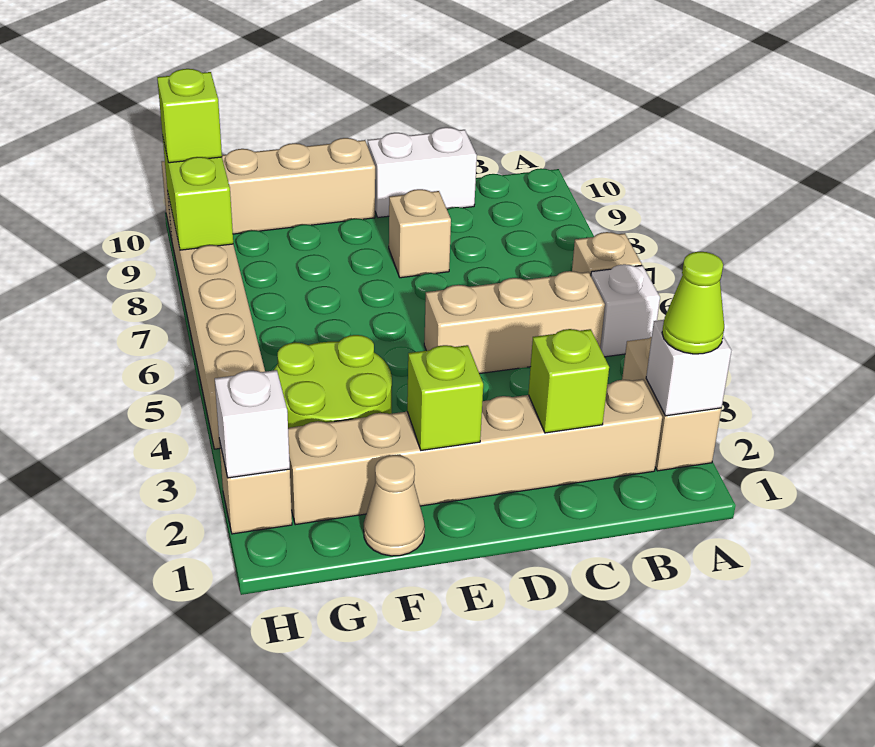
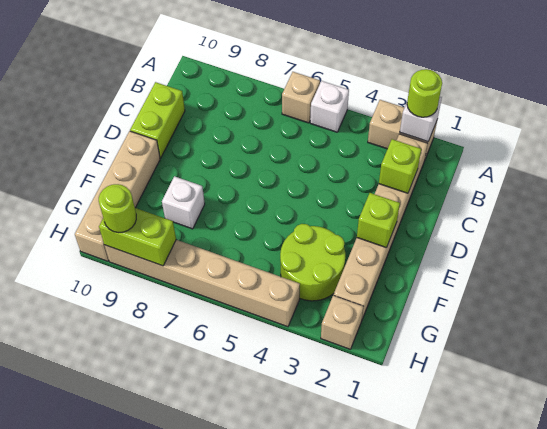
lime 1x1 cone [662,252,724,354] -> lime 1x1 round brick [407,69,442,117]
tan 1x3 brick [424,271,605,374] -> none
white 1x2 brick [368,127,477,218] -> lime 1x2 brick [130,82,185,158]
tan 1x1 brick [389,189,451,278] -> none
tan 1x1 cone [364,455,425,556] -> none
white 1x1 brick [215,370,290,478] -> white 1x1 brick moved to [162,176,205,229]
lime 1x1 brick [157,69,222,163] -> lime 1x1 round brick [99,184,136,233]

